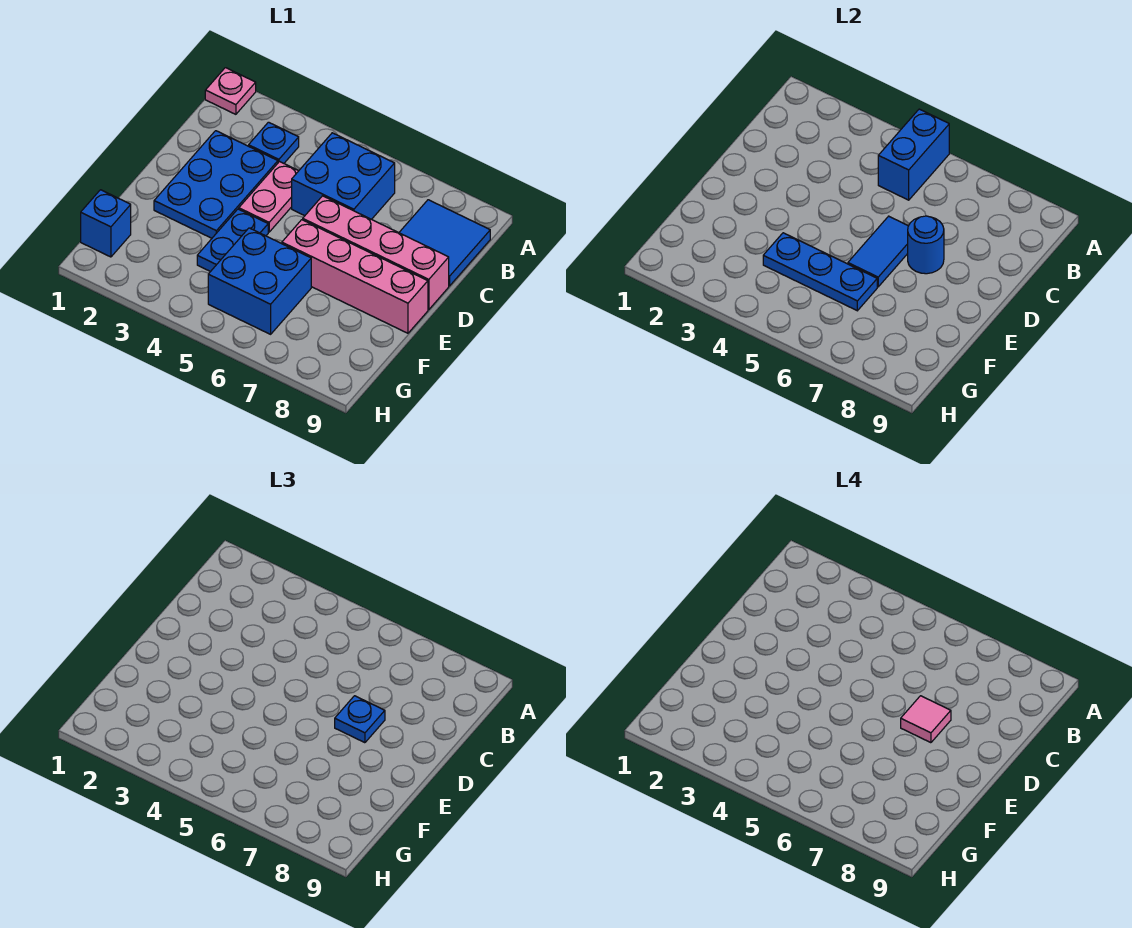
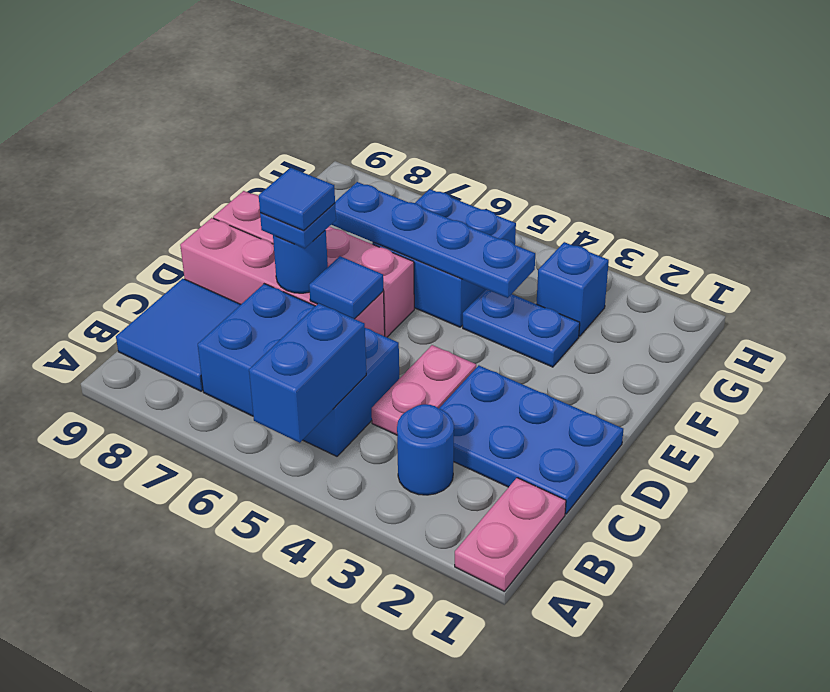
pink 1x1 plate [205,68,256,114] -> pink 1x2 plate [455,478,566,591]
blue 1x1 plate [249,122,299,163] -> blue 1x1 round brick [397,404,454,495]
blue 2x2 brick [292,133,395,219] -> blue 2x3 brick [198,284,399,456]
blue 2x3 plate [154,131,278,238] -> blue 2x3 plate turned to [439,365,623,514]
blue 1x2 tile [848,216,908,287] -> blue 1x1 tile [309,256,383,319]
pink 1x1 tile [901,696,951,743] -> blue 1x1 tile [259,168,335,231]
blue 1x2 plate [197,209,268,272] -> blue 1x2 plate turned to [463,289,580,367]
blue 1x3 plate [763,233,877,311] -> blue 1x4 plate [331,182,535,298]
blue 1x1 brick [81,190,131,257] -> blue 1x1 brick moved to [537,242,609,336]

